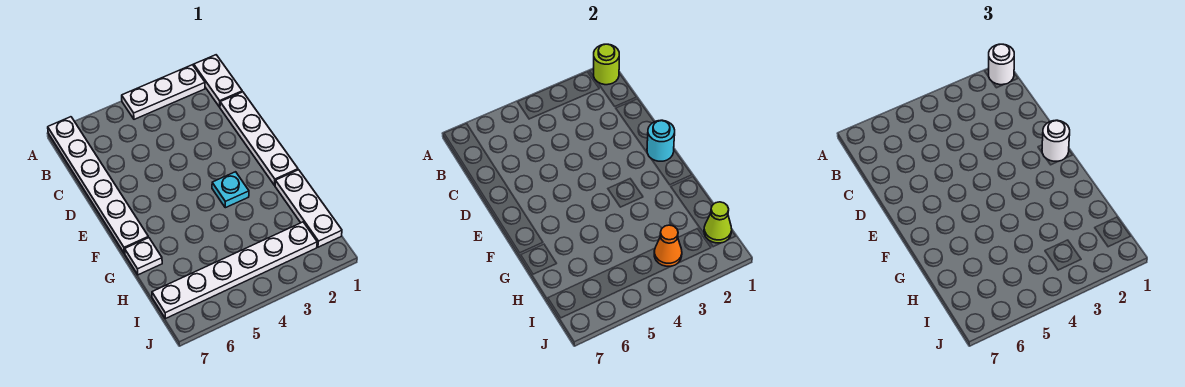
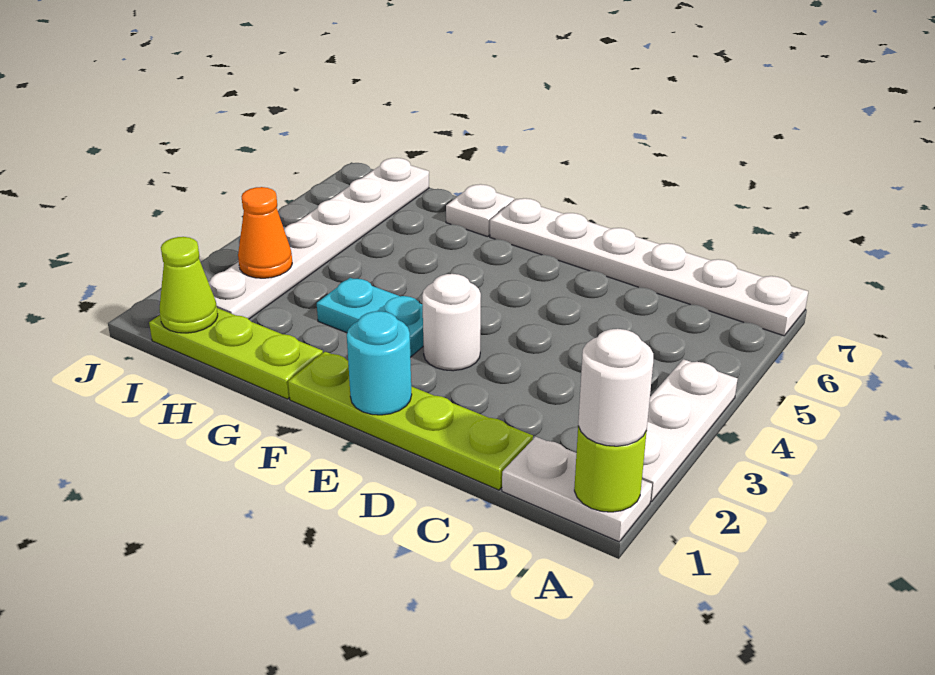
white 1x4 plate [220,92,298,185] -> lime 1x4 plate [288,352,533,490]
white 1x1 round brick [1042,120,1070,161] -> white 1x1 round brick moved to [422,274,481,371]
cyan 1x1 plate [212,172,249,208] -> cyan 1x2 plate [317,278,423,357]
white 1x3 plate [275,170,342,247] -> lime 1x3 plate [149,308,323,399]

